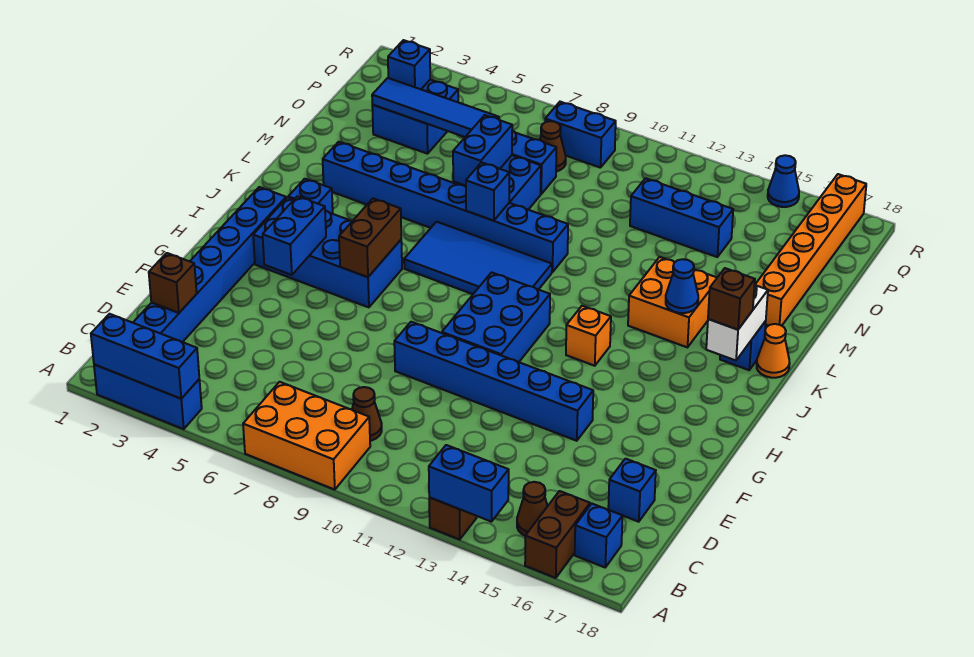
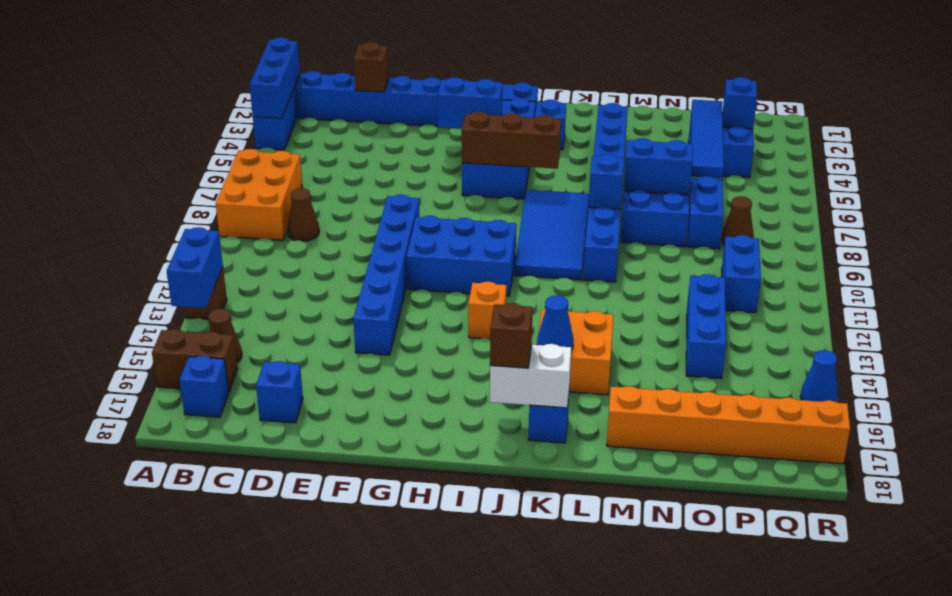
brown 1x2 brick [339,198,401,277] -> brown 1x3 brick [462,111,561,169]
orange 1x1 cone [757,324,790,378] -> none
blue 1x2 brick [545,102,616,168] -> blue 1x2 brick moved to [722,235,761,313]

